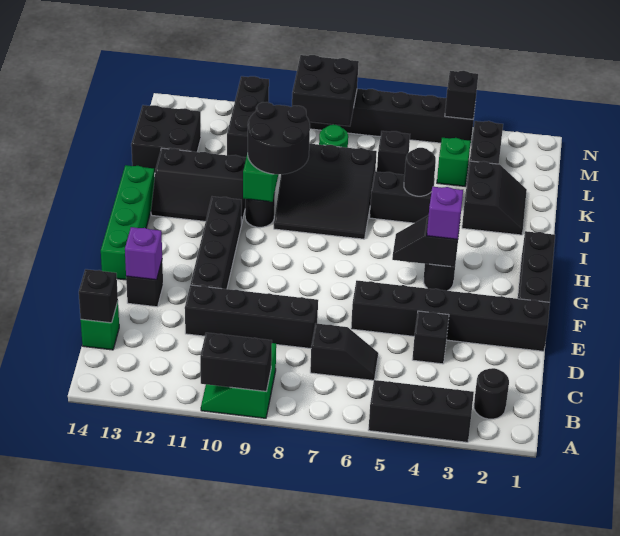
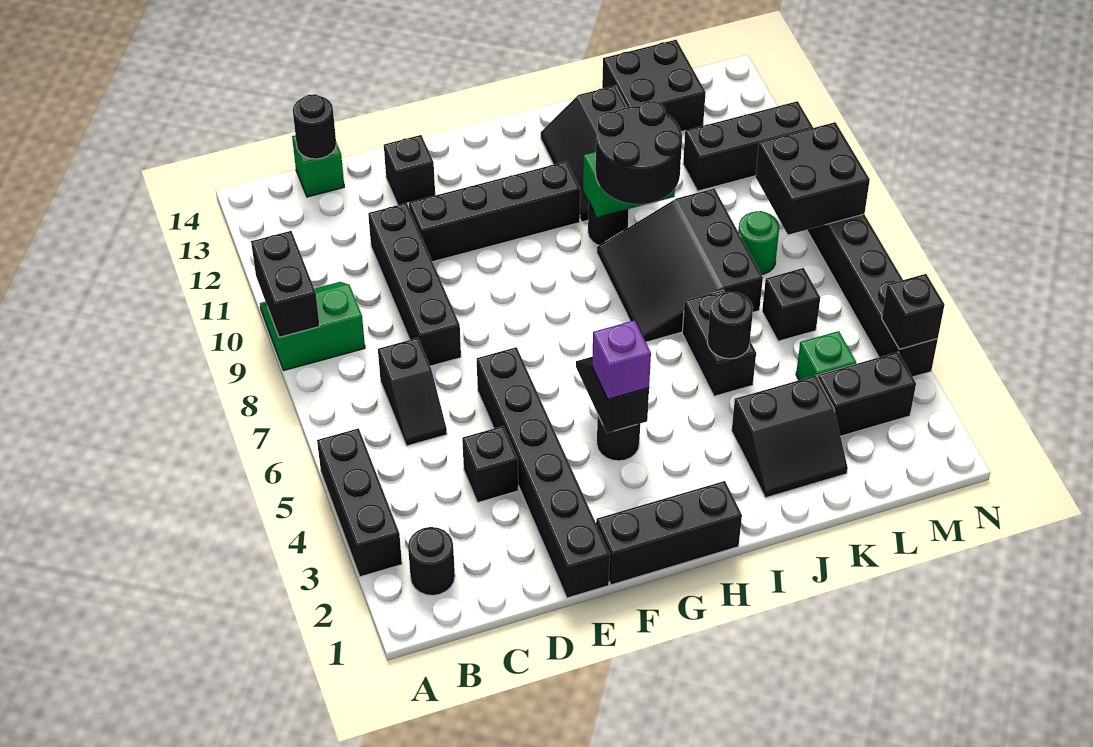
black 1x1 brick [79,269,118,323] -> black 1x1 round brick [293,94,336,159]
purple 1x1 brick [125,227,162,280] -> none
green 1x4 brick [101,165,155,280] -> none

